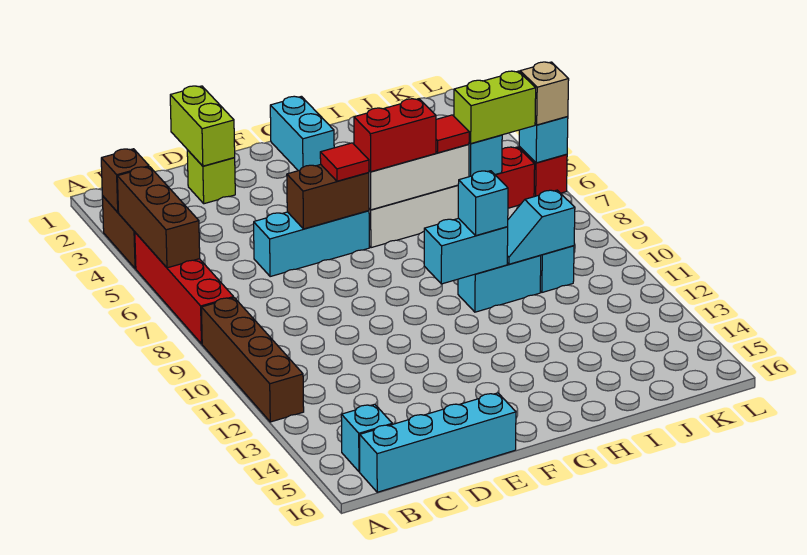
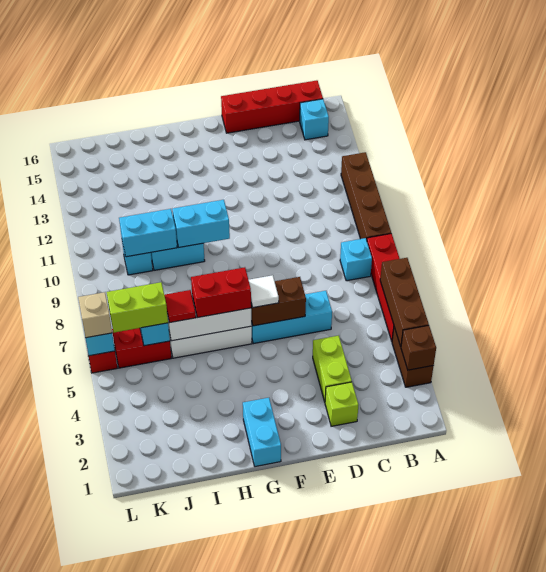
cyan 1x4 brick [360,393,516,492] -> red 1x4 brick [221,80,323,133]
lime 1x2 brick [170,86,235,166] -> lime 1x2 brick moved to [313,336,352,402]
red 1x1 tile [320,143,369,181] -> white 1x1 tile [249,275,279,308]
cyan 1x1 brick [458,171,508,235] -> cyan 1x1 brick moved to [340,238,372,281]
cyan 1x2 slope [507,190,575,264] -> cyan 1x2 brick [119,209,177,257]

